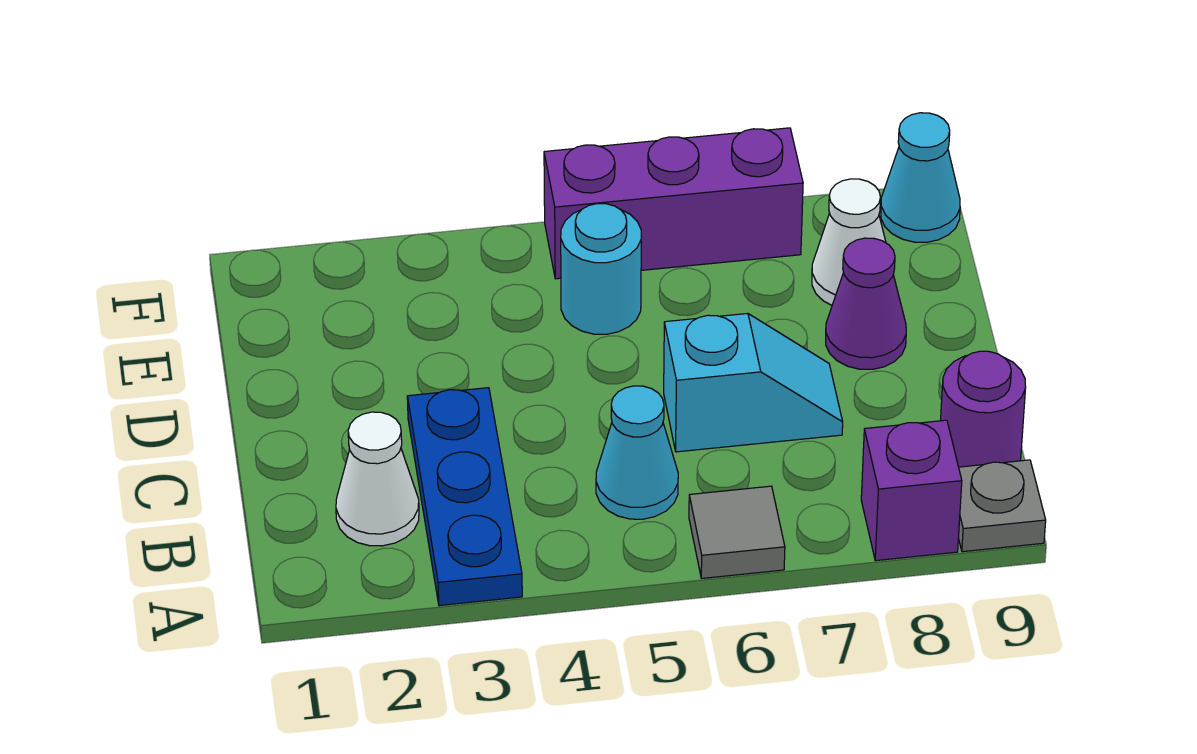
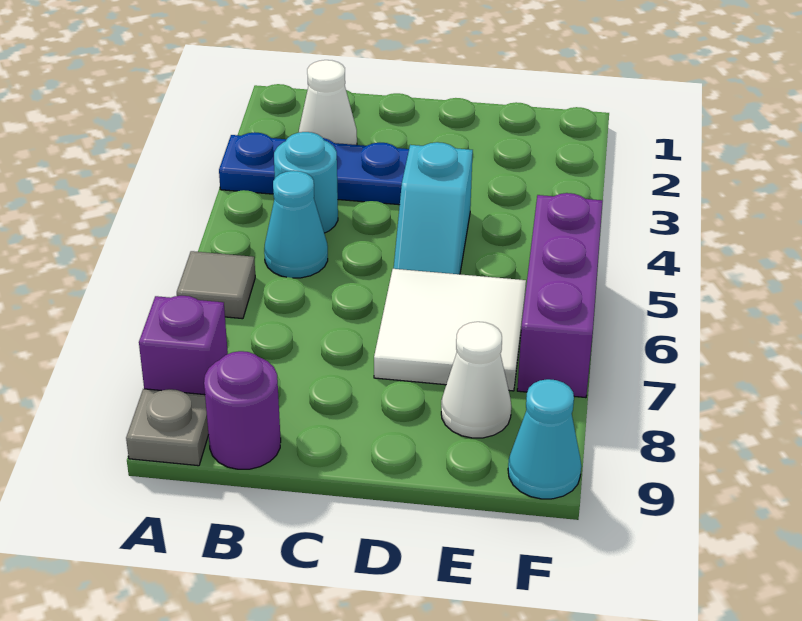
cyan 1x2 slope [664,313,843,452] -> cyan 1x2 slope moved to [394,142,473,274]
none -> white 2x2 tile [374,269,526,391]
purple 1x1 cone [826,238,906,369] -> none
cyan 1x1 round brick [561,204,641,334] -> cyan 1x1 round brick moved to [274,132,338,233]

